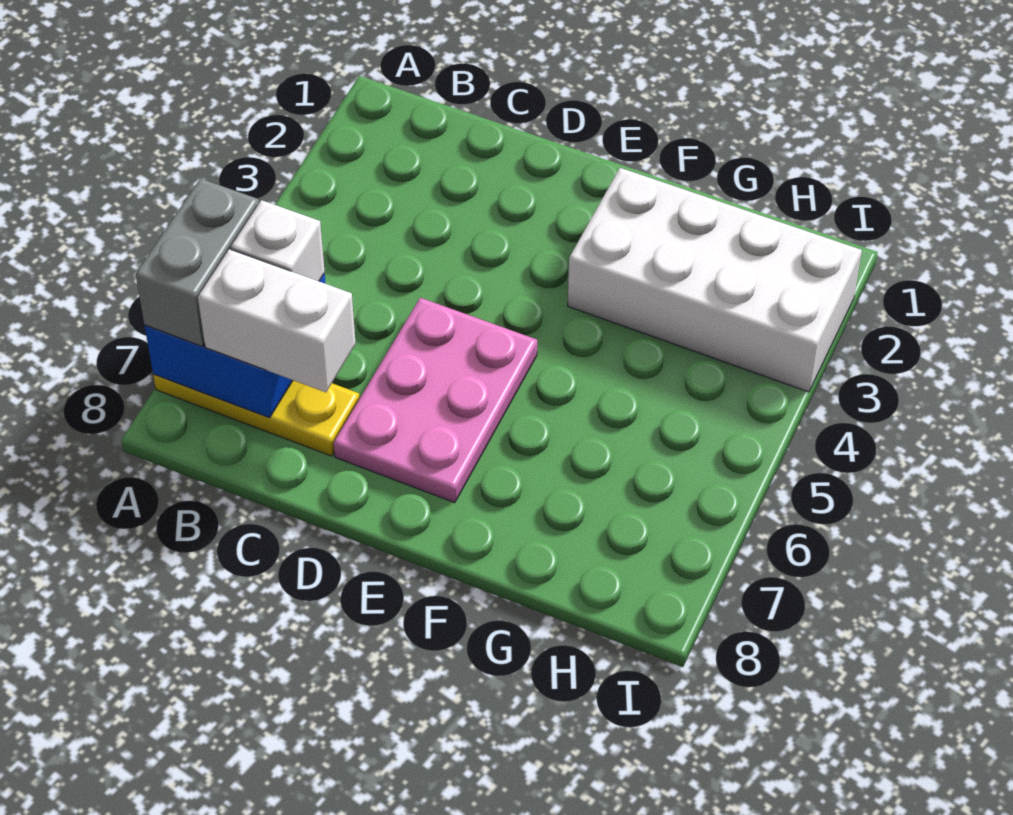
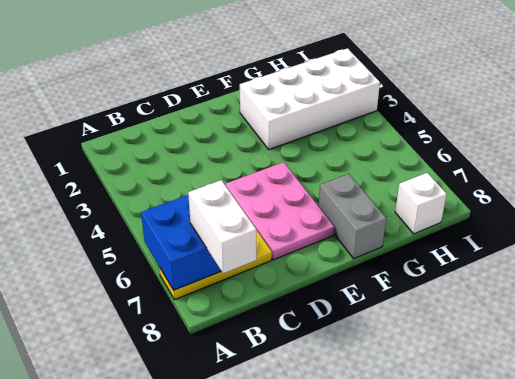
grey 1x2 brick [135,179,259,346] -> grey 1x2 brick moved to [319,174,386,259]
white 1x1 brick [231,200,325,281] -> white 1x1 brick moved to [395,173,447,234]
white 1x2 brick [198,249,356,392] -> white 1x2 brick turned to [188,180,256,273]

